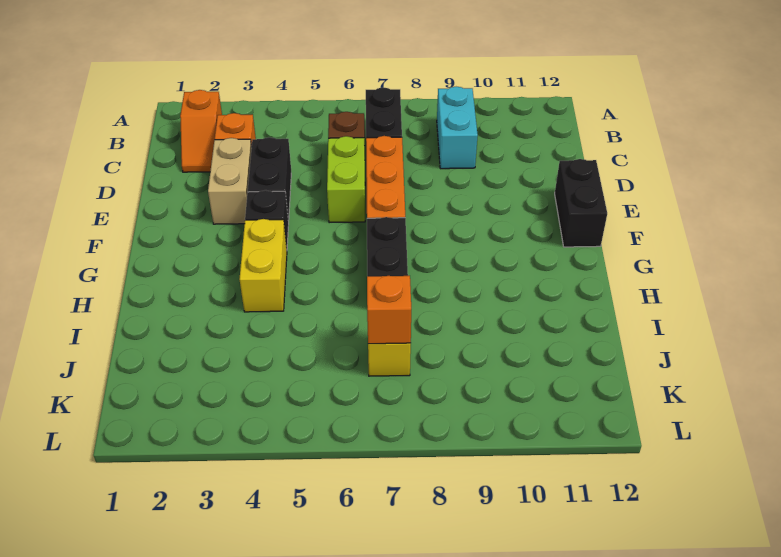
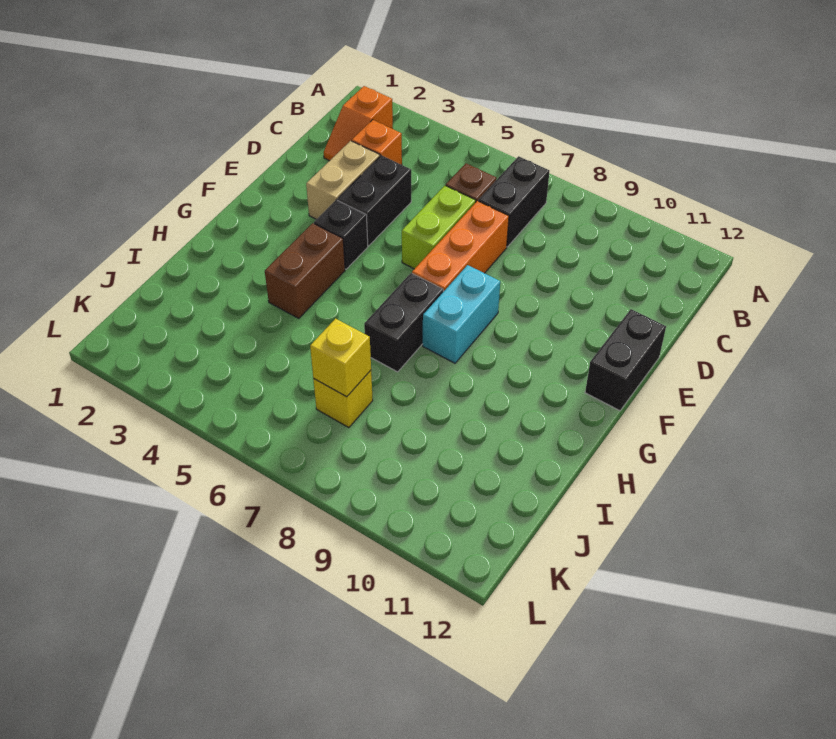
cyan 1x2 brick [437,87,478,169] -> cyan 1x2 brick moved to [423,265,500,363]
yellow 1x2 brick [240,219,287,312] -> brown 1x2 brick [265,223,345,318]
orange 1x1 brick [367,276,411,344] -> yellow 1x1 brick [310,319,371,397]

